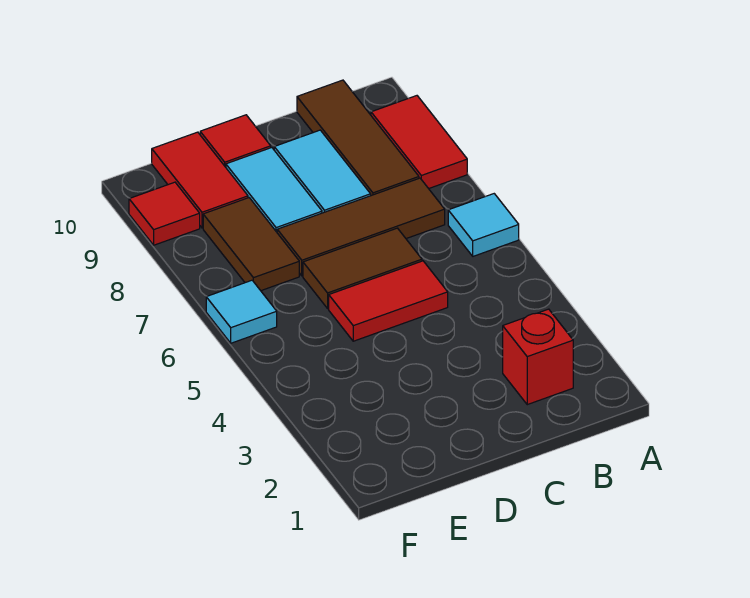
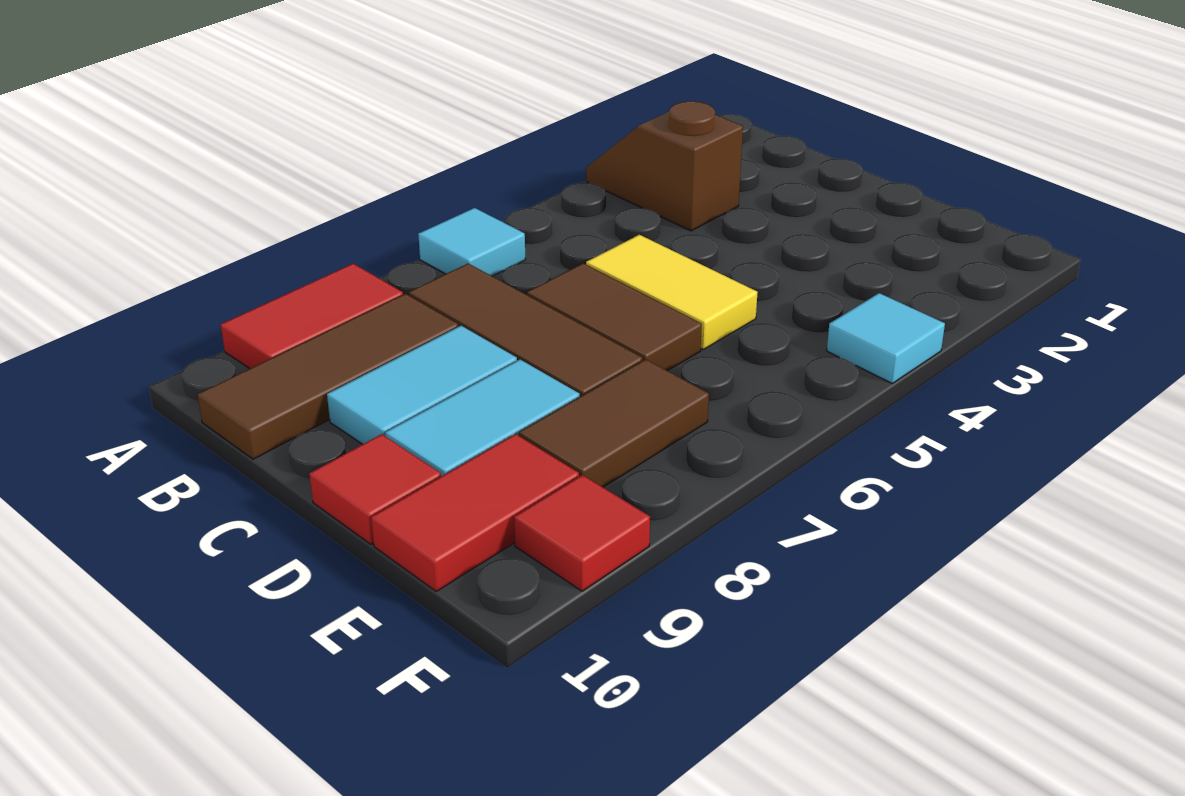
none -> brown 1x2 slope [586,101,743,231]
red 1x1 brick [503,309,573,405] -> none
red 1x2 tile [329,261,448,341] -> yellow 1x2 tile [586,235,758,349]
cyan 1x1 tile [206,280,277,343] -> cyan 1x1 tile moved to [827,293,945,383]

